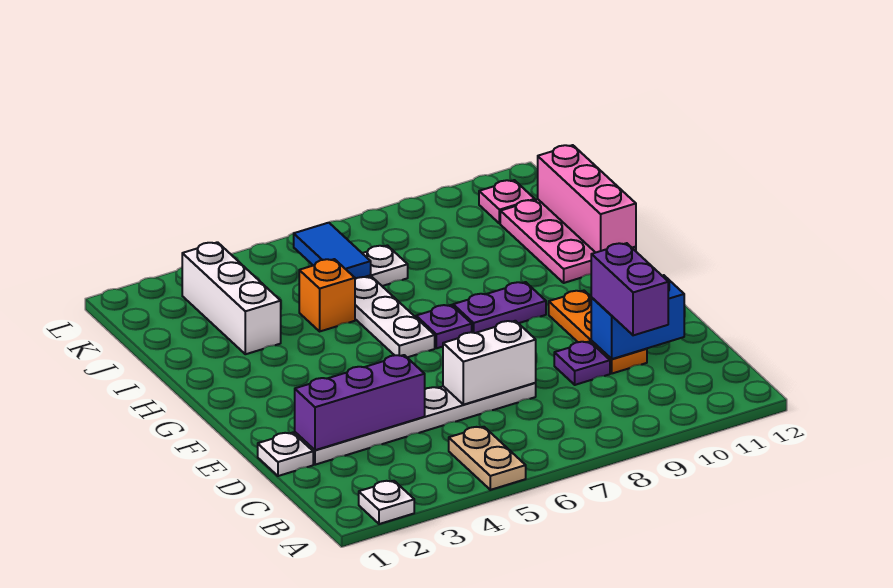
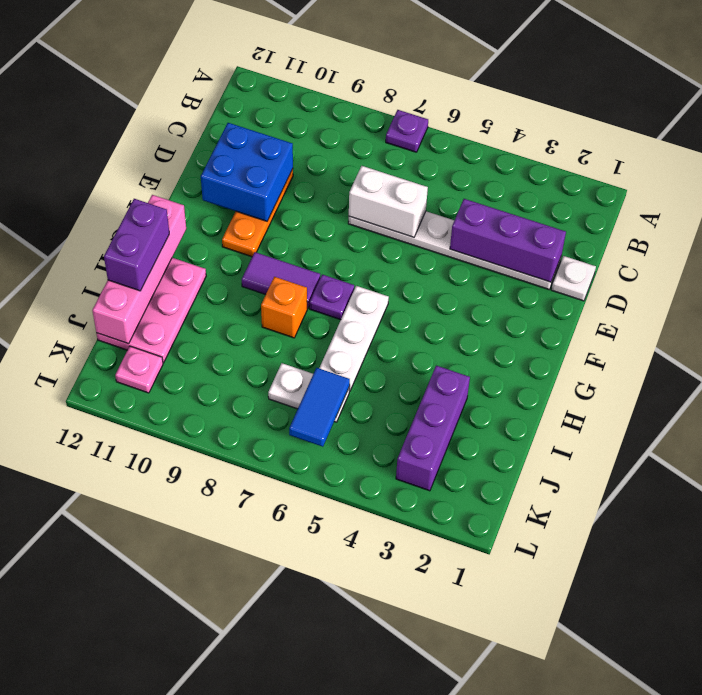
white 1x1 plate [359,481,414,524] -> none
tan 1x2 plate [449,427,526,490] -> none
purple 1x2 brick [591,243,668,335] -> purple 1x2 brick moved to [104,199,169,291]
purple 1x1 plate [554,341,610,385] -> purple 1x1 plate moved to [386,110,428,152]
blue 1x2 brick [591,275,684,359] -> blue 2x2 brick [201,123,293,221]
purple 1x2 plate [453,282,546,333] -> purple 1x2 tile [242,252,320,309]
pink 1x3 brick [538,145,636,253] -> pink 1x4 brick [92,195,186,344]
white 1x3 brick [182,242,281,354] -> purple 1x3 brick [396,366,470,491]
orange 1x1 brick [299,259,355,331] -> orange 1x1 brick moved to [261,277,307,338]

